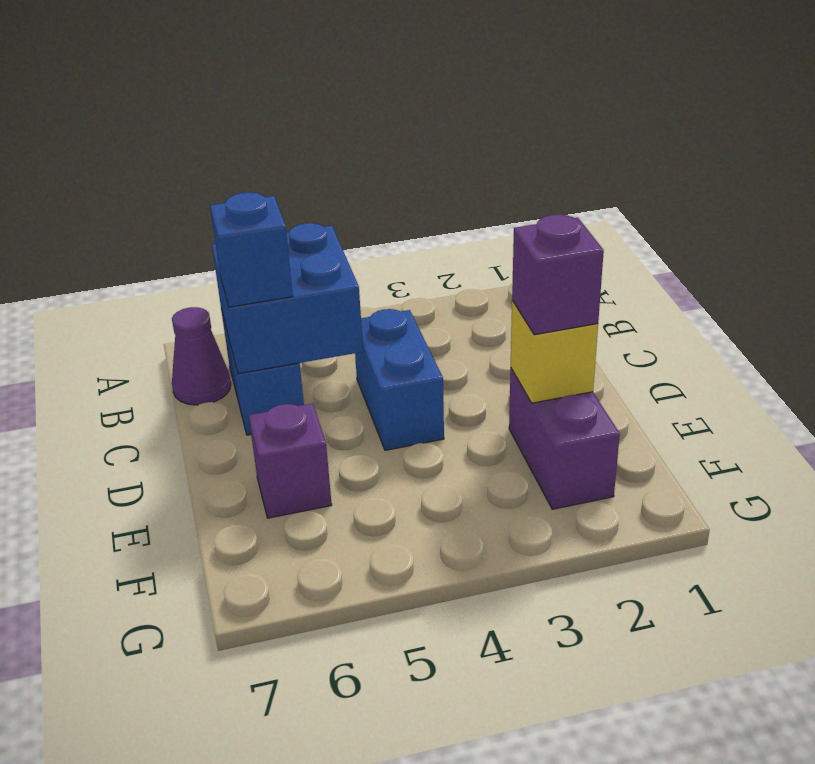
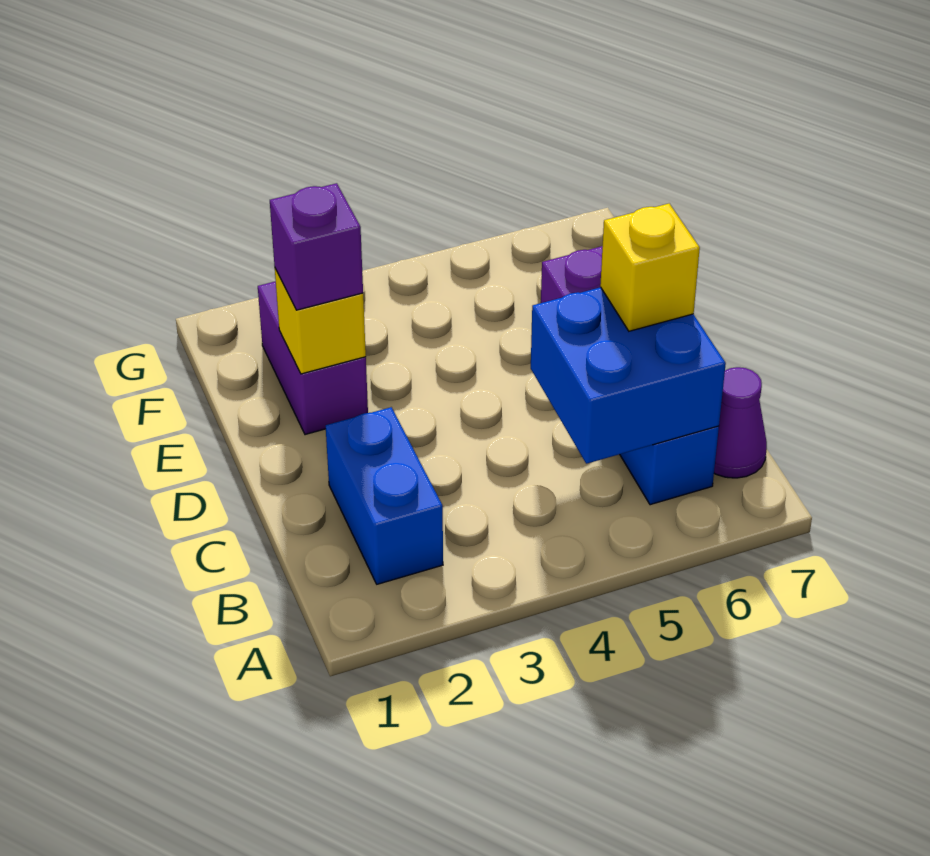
blue 1x2 brick [355,309,444,450] -> blue 1x2 brick moved to [326,407,443,584]
blue 1x1 brick [210,192,293,307] -> yellow 1x1 brick [600,204,700,331]

